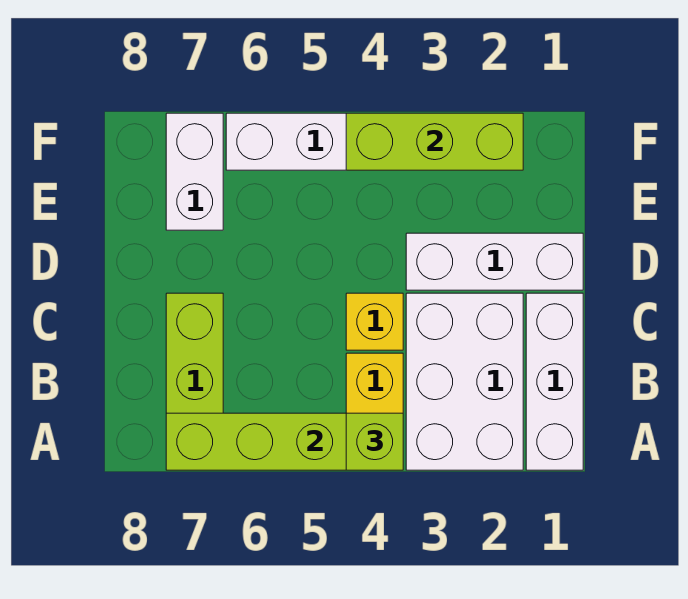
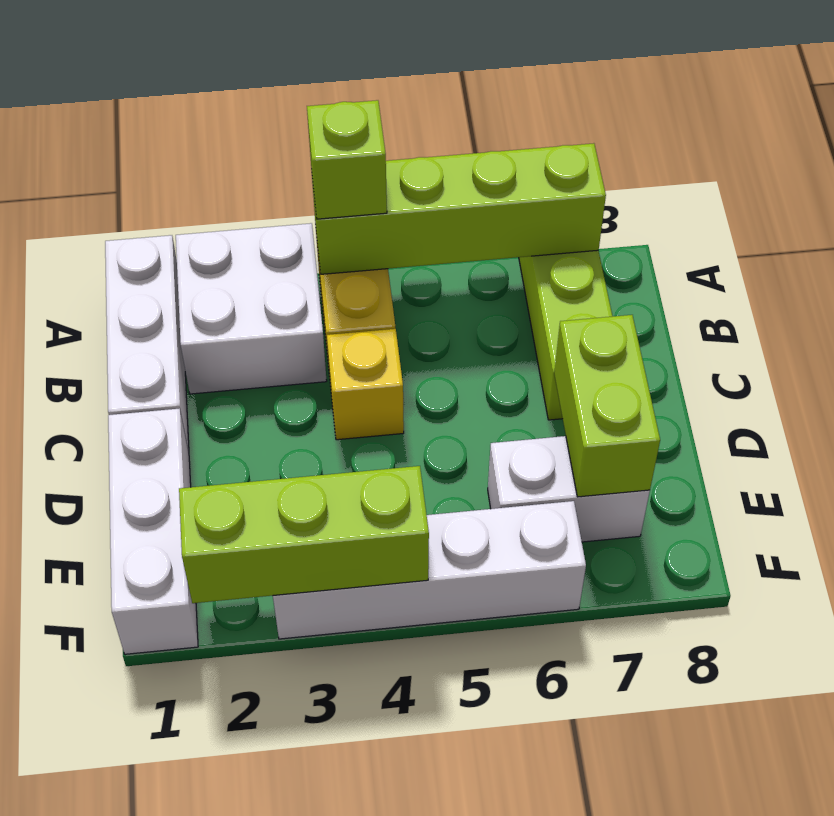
white 2x3 brick [406,293,523,470] -> white 2x2 brick [176,223,327,394]
white 1x3 brick [406,233,583,290] -> white 1x3 brick turned to [108,408,198,654]
none -> lime 1x2 brick [554,315,660,497]
white 1x2 brick [166,113,223,230] -> white 1x2 brick turned to [488,436,650,542]

